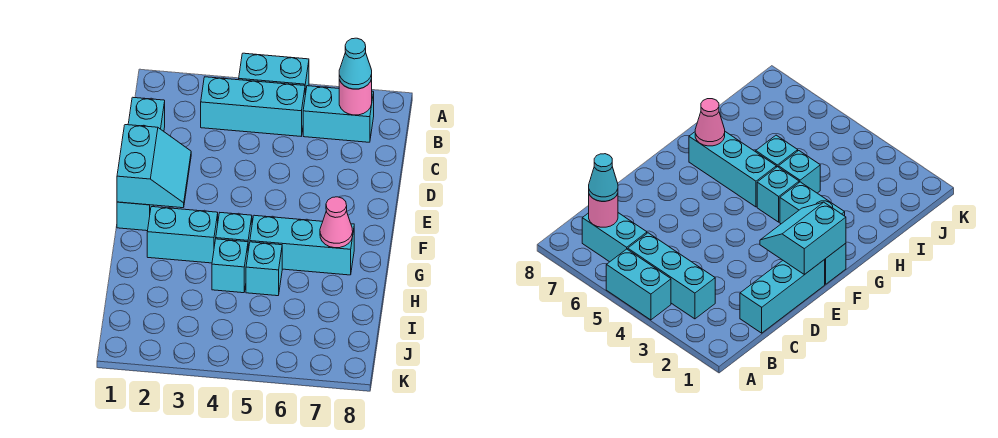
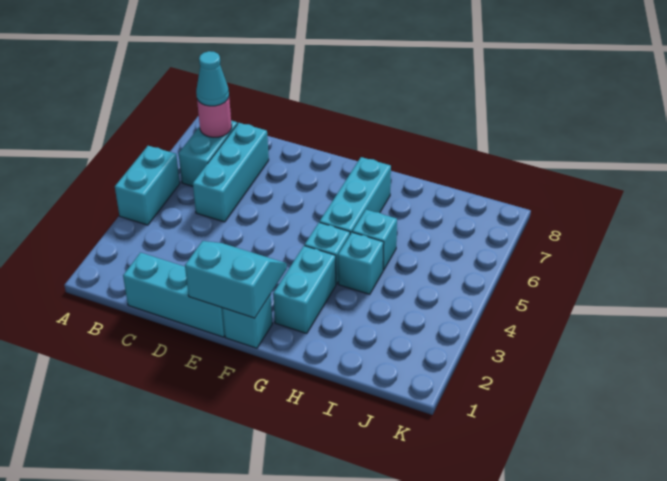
cyan 1x3 brick [201,77,305,136] -> cyan 1x3 brick moved to [193,123,269,222]
pink 1x1 cone [320,197,353,248] -> none

